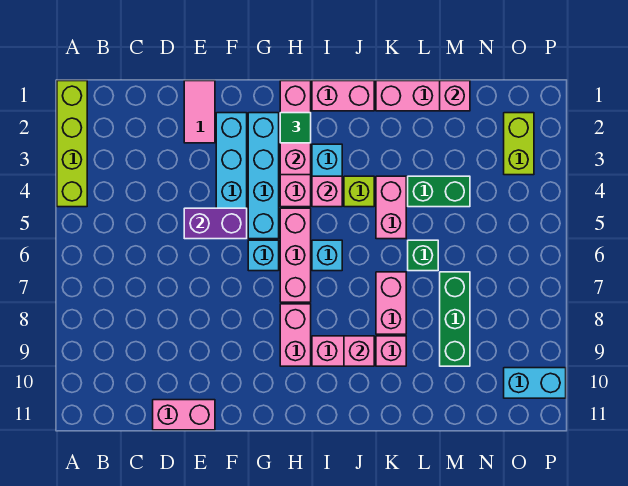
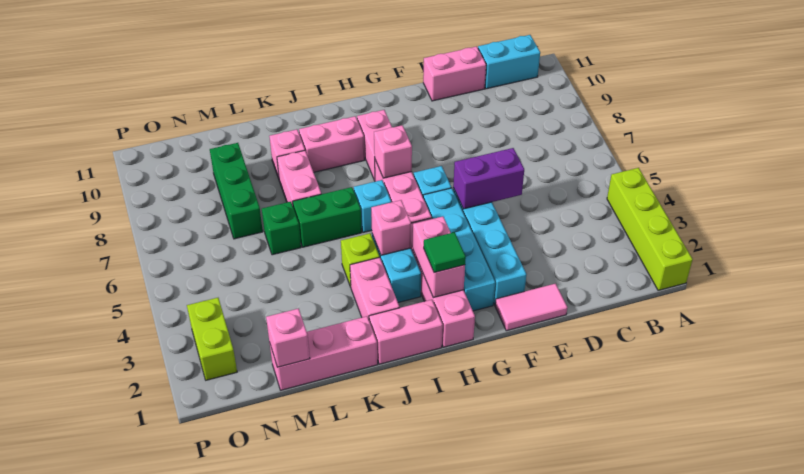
pink 1x2 tile [184,81,215,143] -> pink 1x2 tile turned to [495,284,567,331]
pink 1x1 brick [344,336,374,366] -> pink 1x1 brick moved to [374,125,412,178]
pink 1x2 brick [376,176,406,239] -> pink 1x2 brick moved to [350,257,400,319]
green 1x2 brick [408,176,470,207] -> green 1x2 brick moved to [293,187,362,247]
cyan 1x2 brick [504,368,566,398] -> cyan 1x2 brick moved to [478,35,540,89]

